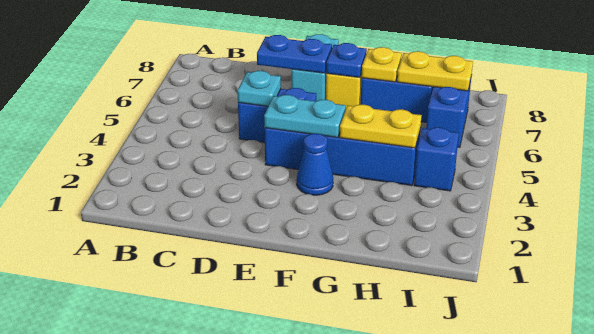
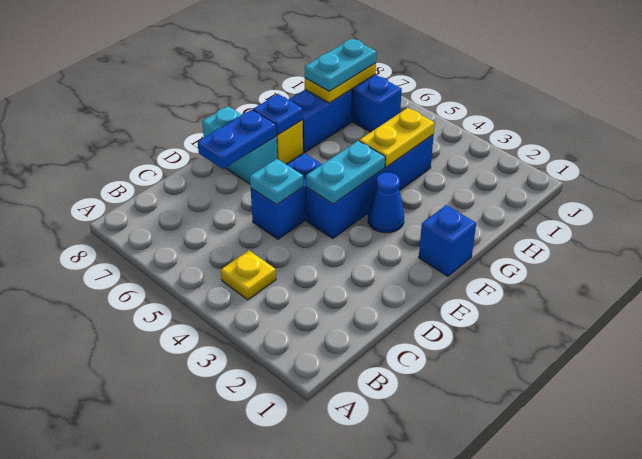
yellow 1x1 plate [361,47,402,82] -> yellow 1x1 plate moved to [221,250,276,300]
none -> cyan 1x2 plate [305,39,377,91]
blue 1x1 brick [414,127,459,191] -> blue 1x1 brick moved to [419,205,476,276]

